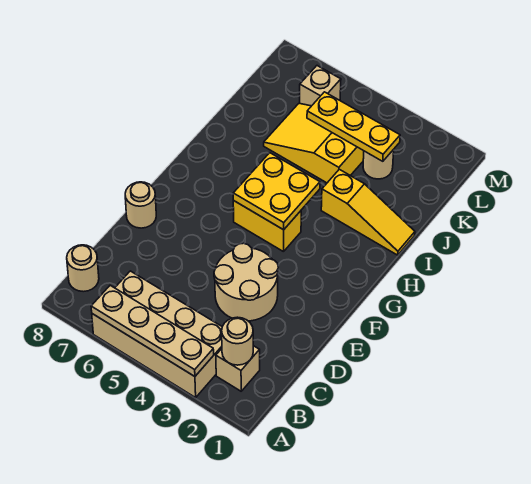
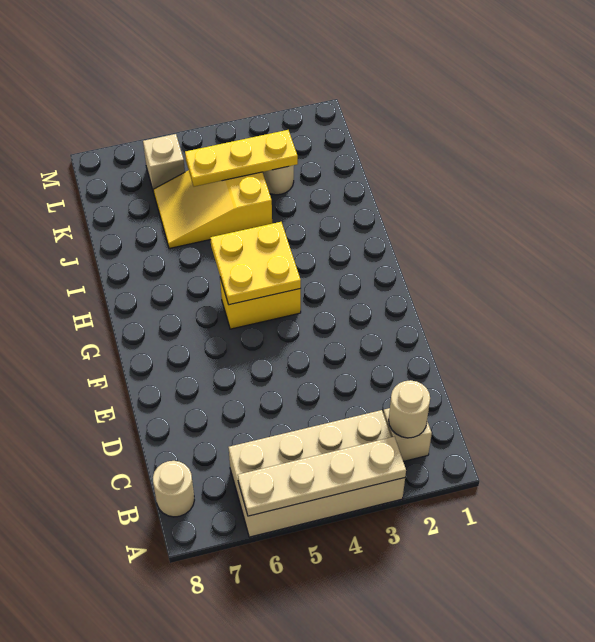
tan 2x2 round brick [214,243,278,321] -> none
tan 1x1 round brick [125,182,156,228] -> none
yellow 1x3 slope [321,169,415,255] -> none

